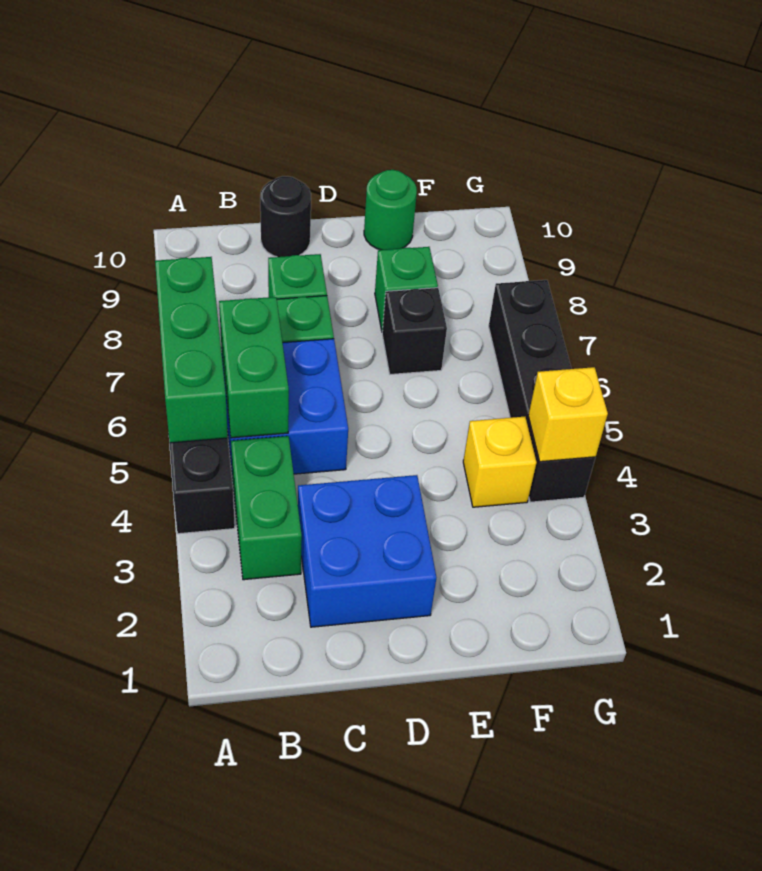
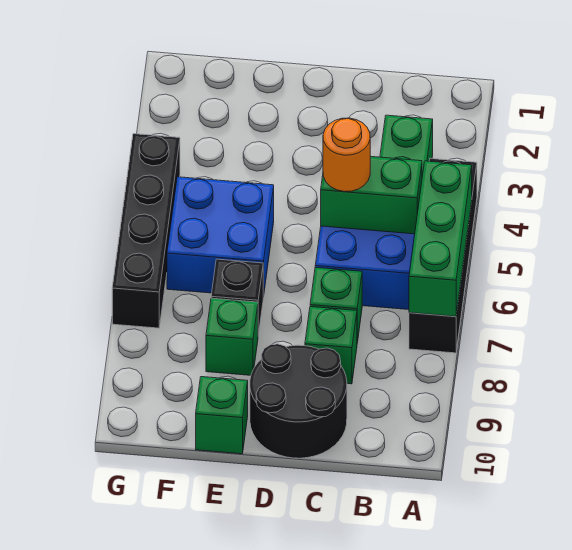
green 1x2 brick [219,297,289,438] -> green 1x2 brick turned to [321,156,422,234]
blue 2x2 brick [298,475,436,627] -> blue 2x2 brick moved to [167,177,274,297]
none -> orange 1x1 round brick [323,118,370,192]
black 1x1 round brick [260,176,311,257] -> black 2x2 round brick [250,344,347,458]
green 1x1 round brick [364,170,417,250] -> green 1x1 brick [196,377,248,454]
yellow 1x1 brick [463,417,536,507] -> none
yellow 1x1 brick [528,367,608,462] -> none

